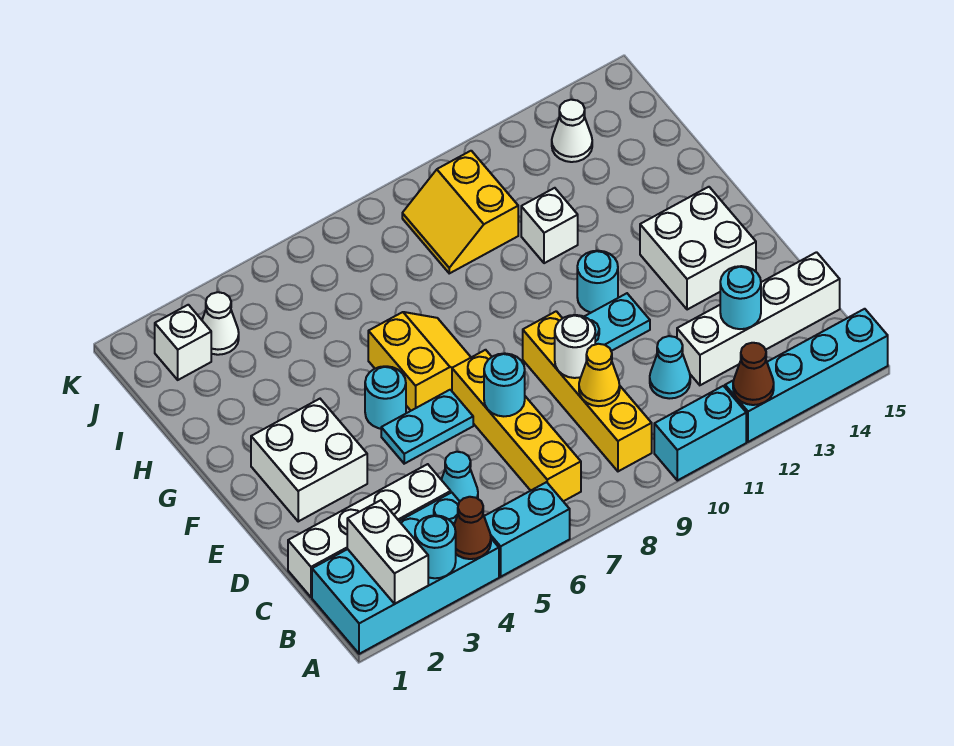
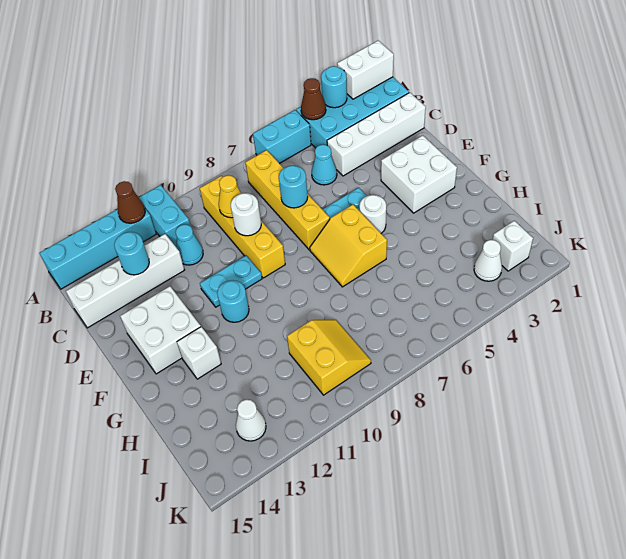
white 1x2 brick [347,500,428,604] -> white 1x2 brick turned to [337,41,394,99]
cyan 1x2 brick [654,386,746,480] -> cyan 1x2 brick turned to [139,185,190,246]
cyan 1x1 round brick [365,366,406,429] -> white 1x1 round brick [359,195,386,233]
white 1x1 brick [521,188,578,263] -> white 1x1 brick moved to [177,327,221,379]

